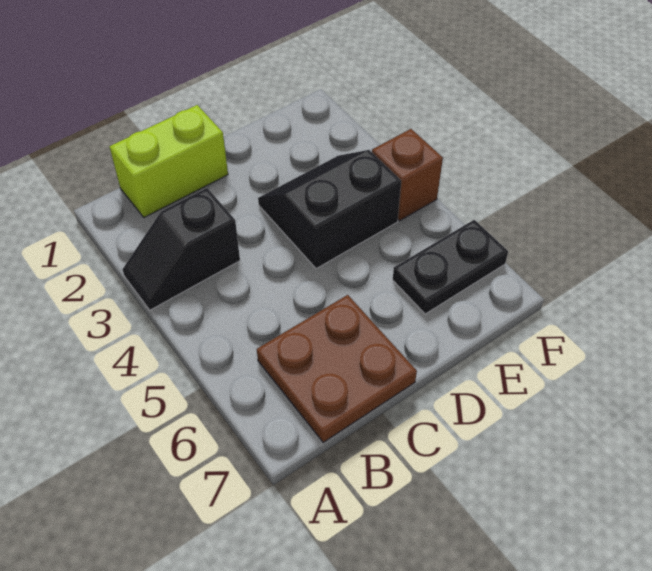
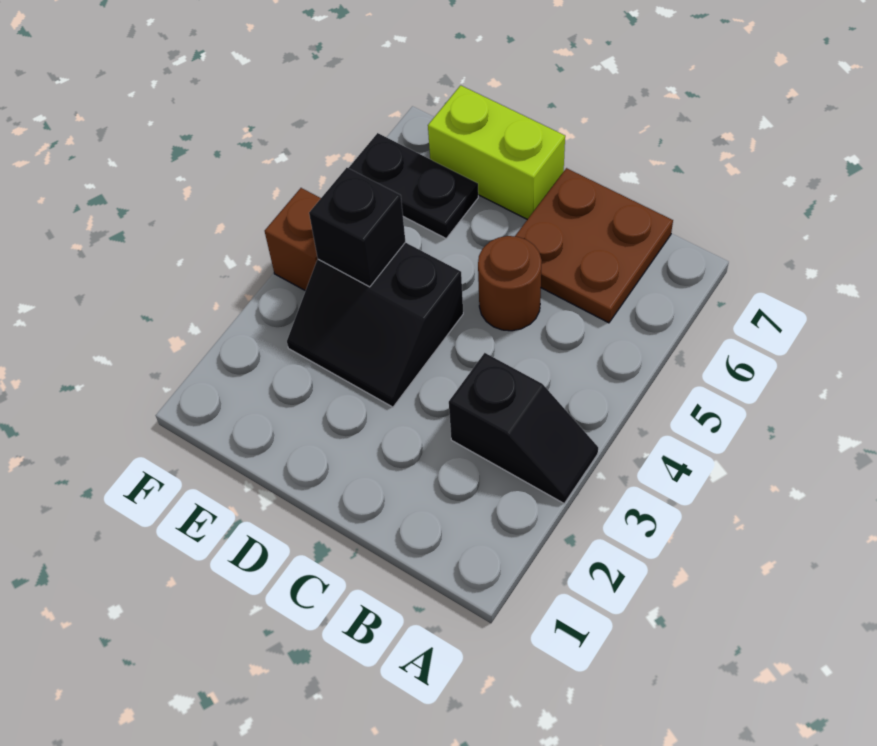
lime 1x2 brick [109,105,228,217] -> lime 1x2 brick moved to [428,85,565,219]
none -> brown 1x1 round brick [478,236,542,331]
none -> black 1x1 brick [309,168,405,287]

